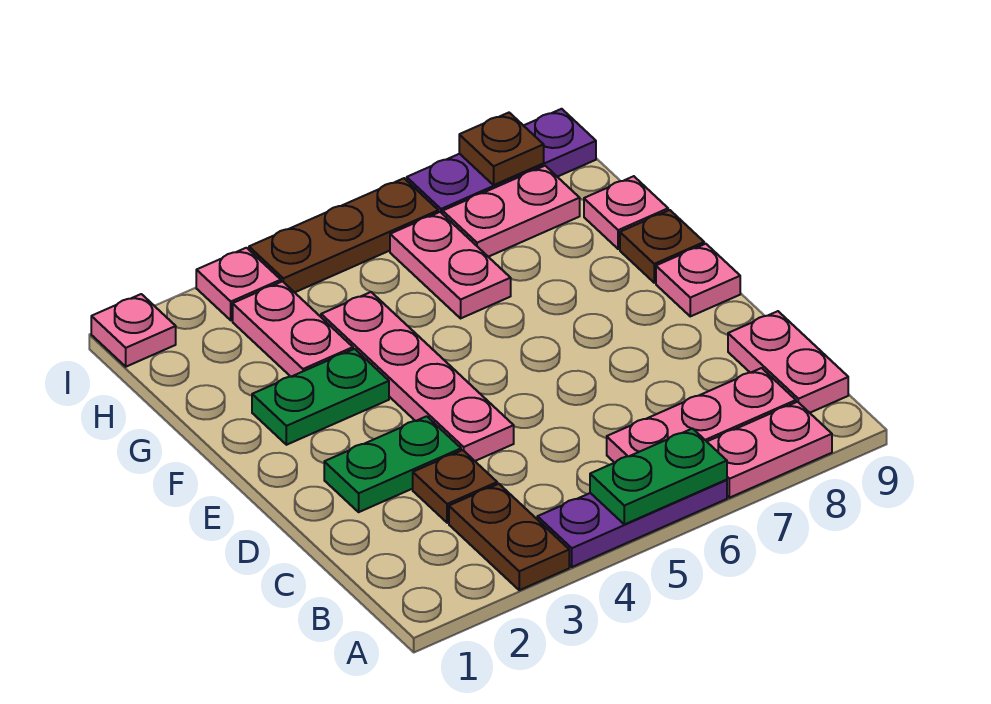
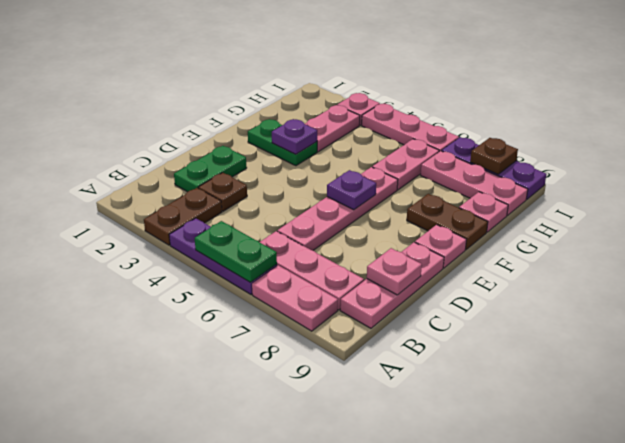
pink 1x2 plate [728,311,848,413] -> pink 1x3 plate [340,242,444,328]
green 1x2 plate [324,416,461,512] -> green 1x2 plate turned to [174,146,247,192]
pink 1x4 plate [321,292,514,461] -> pink 1x4 plate moved to [277,167,398,250]
none -> purple 1x1 plate [327,170,376,210]
none -> purple 1x1 plate [272,119,317,154]
brown 1x1 plate [620,210,704,283] -> brown 1x2 plate [407,194,488,250]
pink 1x2 plate [443,166,580,257] -> pink 1x3 plate [421,151,528,215]
pink 1x1 plate [91,294,176,367] -> pink 1x1 plate moved to [367,248,422,295]
brown 1x3 plate [249,178,438,292] -> pink 1x3 plate [362,104,459,152]

